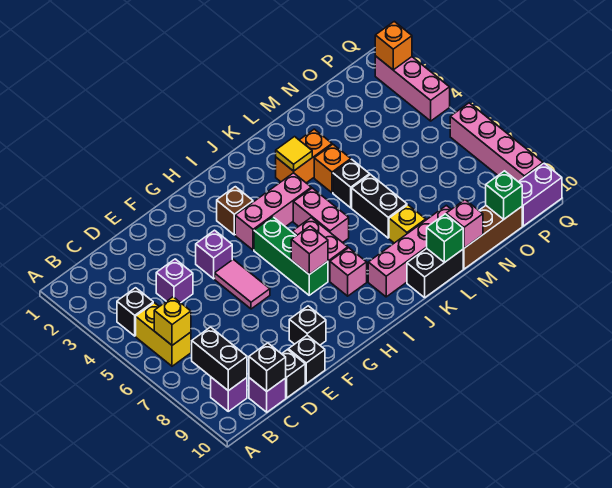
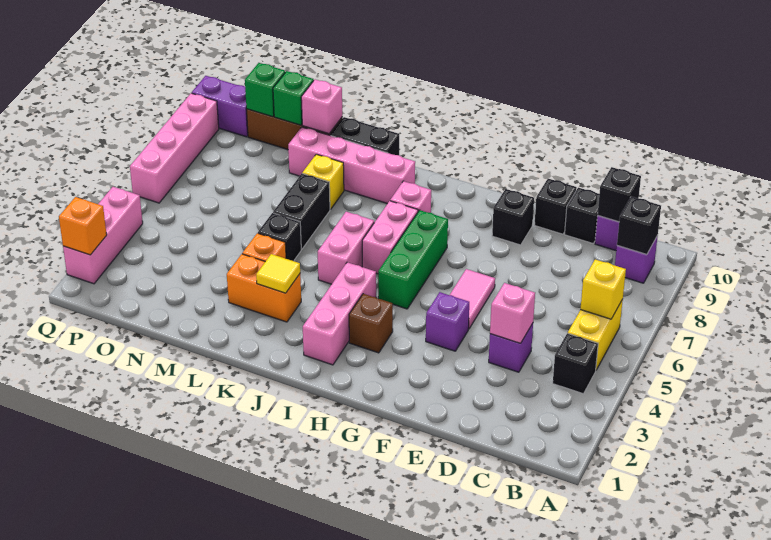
black 1x2 brick [192,327,247,391] -> black 1x1 brick [617,197,661,255]
pink 1x3 brick [235,173,311,250] -> pink 1x3 brick turned to [303,262,376,365]
pink 1x1 brick [291,226,328,274] -> pink 1x1 brick moved to [490,283,535,343]
green 1x1 brick [427,214,463,263] -> green 1x1 brick moved to [273,71,314,125]

